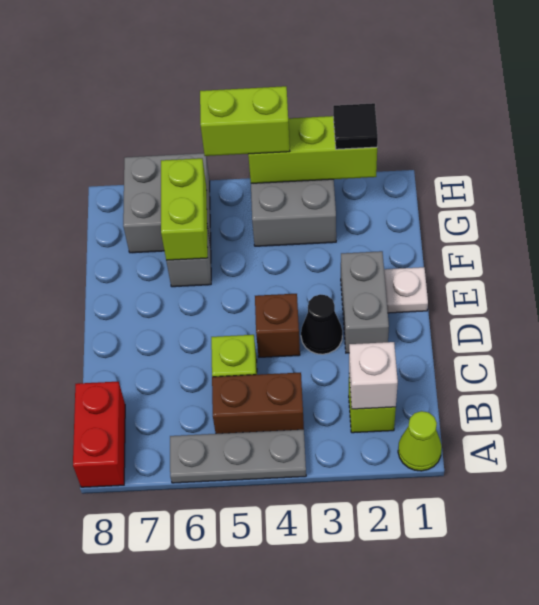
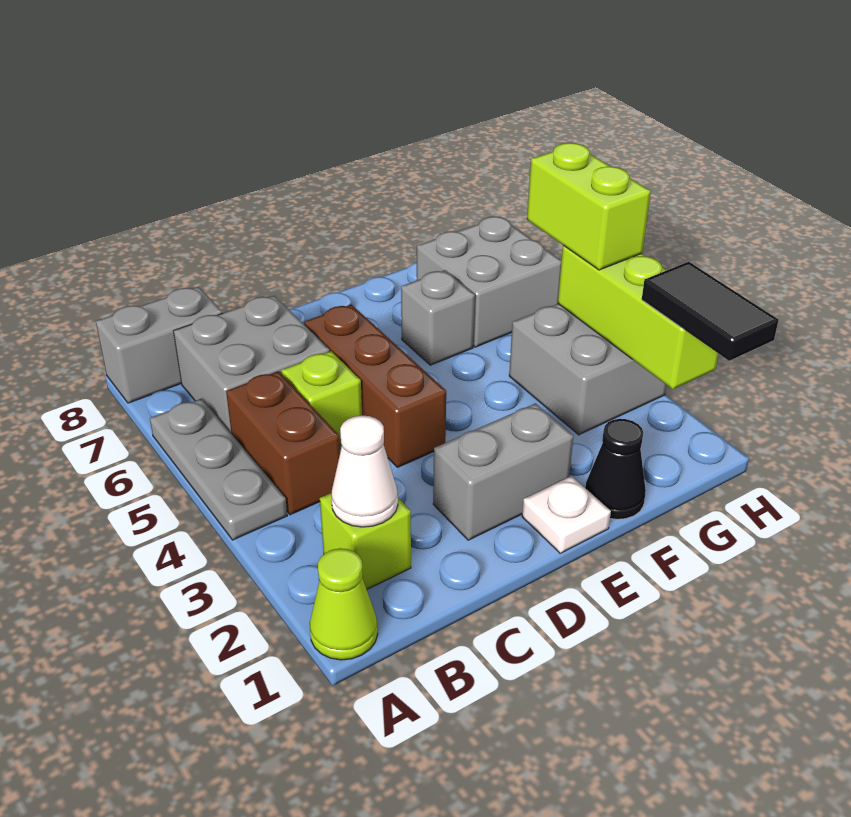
red 1x2 brick [73,382,125,487] -> grey 1x2 brick [96,287,222,403]
white 1x1 brick [349,342,398,409] -> white 1x1 cone [331,415,398,527]
none -> grey 2x2 brick [174,296,330,433]
black 1x1 cone [301,294,342,354] -> black 1x1 cone moved to [585,419,646,519]
brown 1x1 brick [255,294,300,357] -> brown 1x3 brick [304,304,446,467]
lime 1x2 brick [161,158,208,260] -> none
black 1x1 tile [333,103,378,149] -> black 1x2 tile [642,262,779,361]

